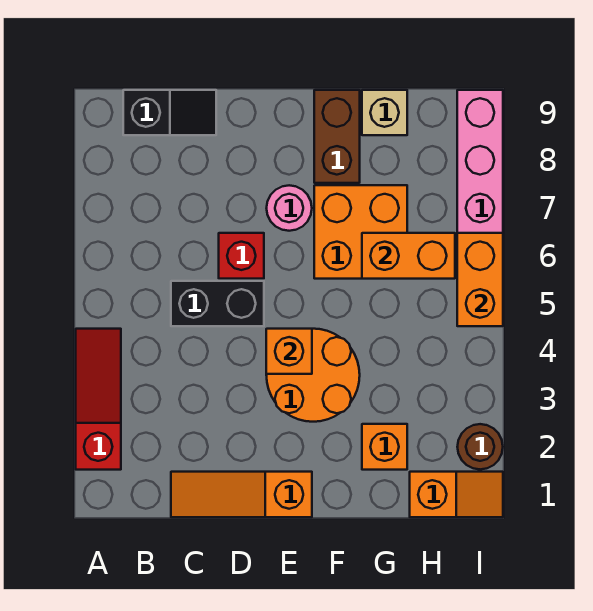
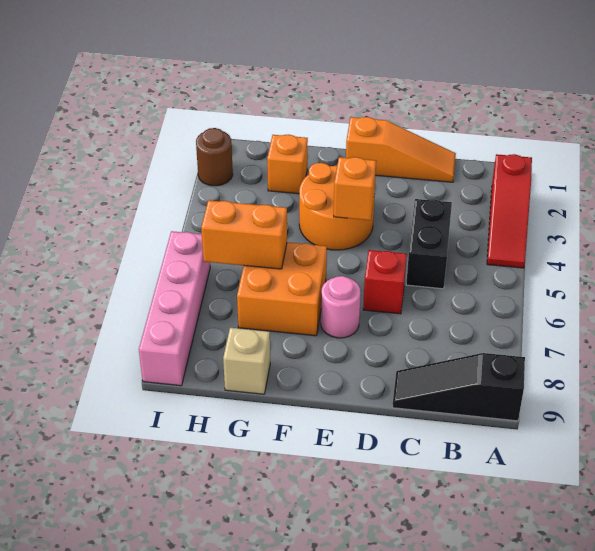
black 1x2 slope [123,90,216,135] -> black 1x3 slope [392,353,525,421]
black 1x2 brick [171,281,264,326] -> black 1x2 brick turned to [406,199,452,289]
brown 1x2 brick [314,90,360,183] -> none
orange 1x2 slope [410,472,503,517] -> none
orange 1x2 brick [457,233,503,326] -> none

